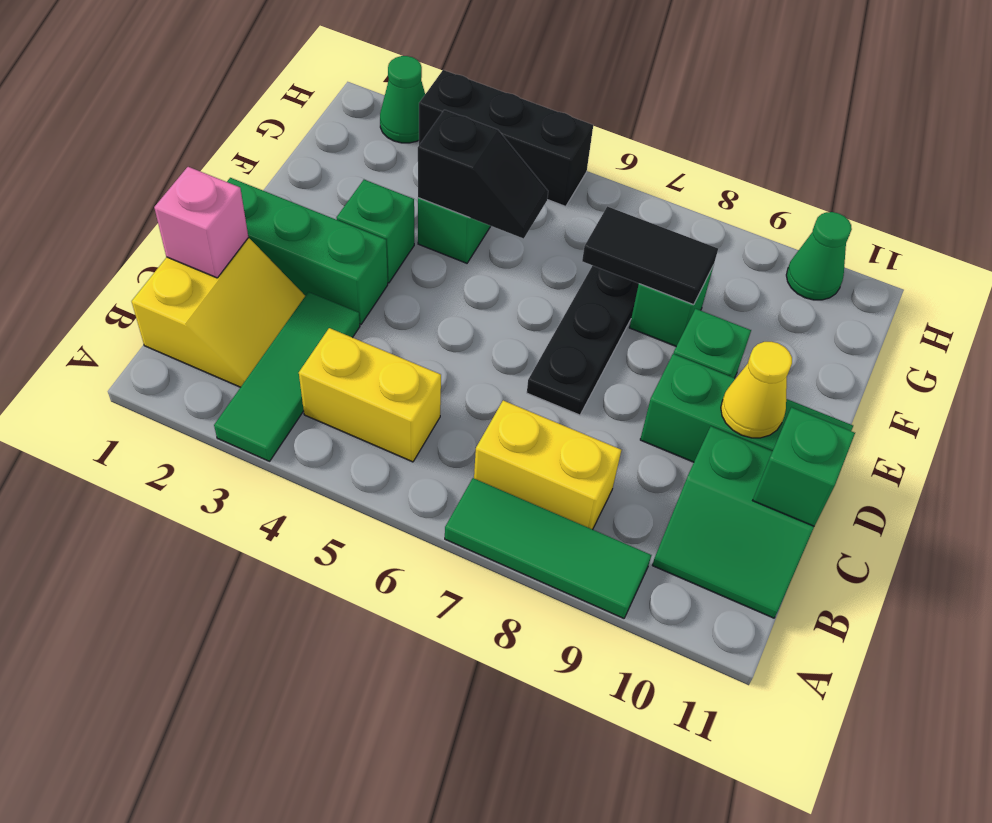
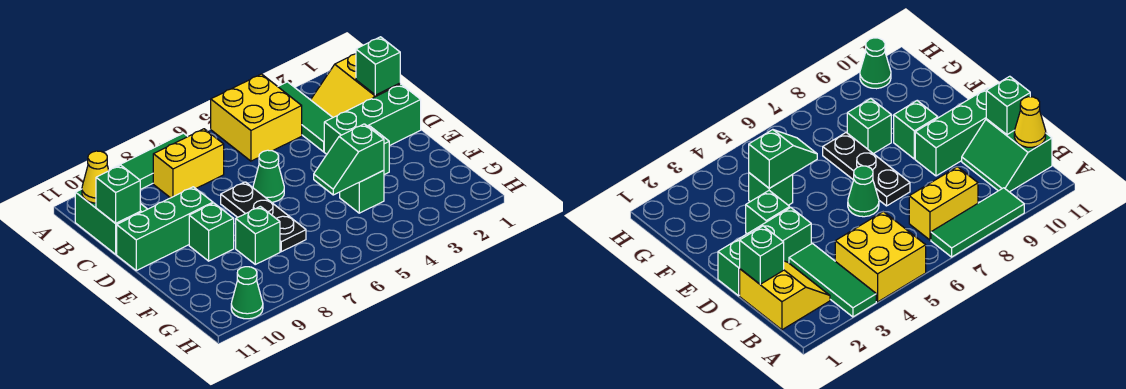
yellow 1x2 brick [299,328,441,462] -> yellow 2x2 brick [211,74,302,161]
green 2x2 slope [652,426,814,618] -> green 2x2 slope turned to [75,189,147,254]
pink 1x1 brick [154,167,248,278] -> green 1x1 brick [356,37,400,95]
yellow 1x1 cone [721,342,792,438] -> yellow 1x1 cone moved to [82,151,109,203]
black 1x2 slope [418,110,548,238] -> green 1x2 slope [314,124,384,195]
black 1x2 tile [582,206,718,305] -> none
green 1x1 cone [380,56,425,143] -> green 1x1 cone moved to [253,150,284,202]
black 1x3 brick [419,70,593,207] -> none

